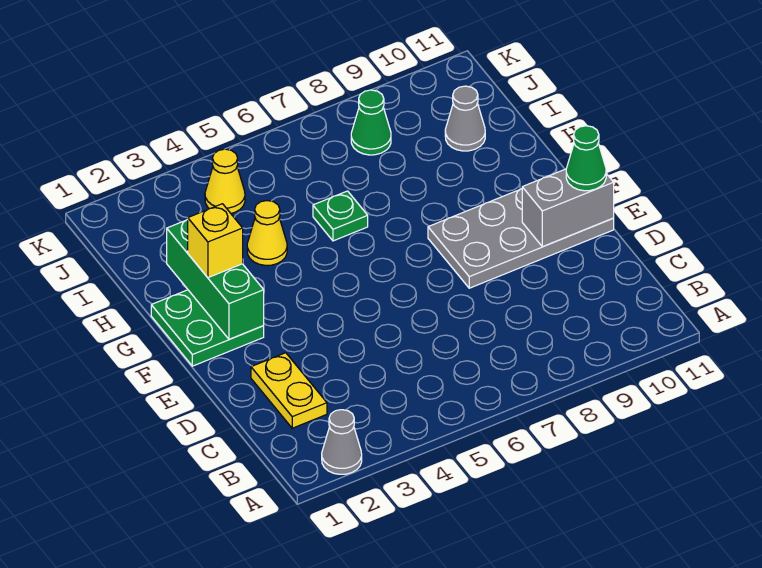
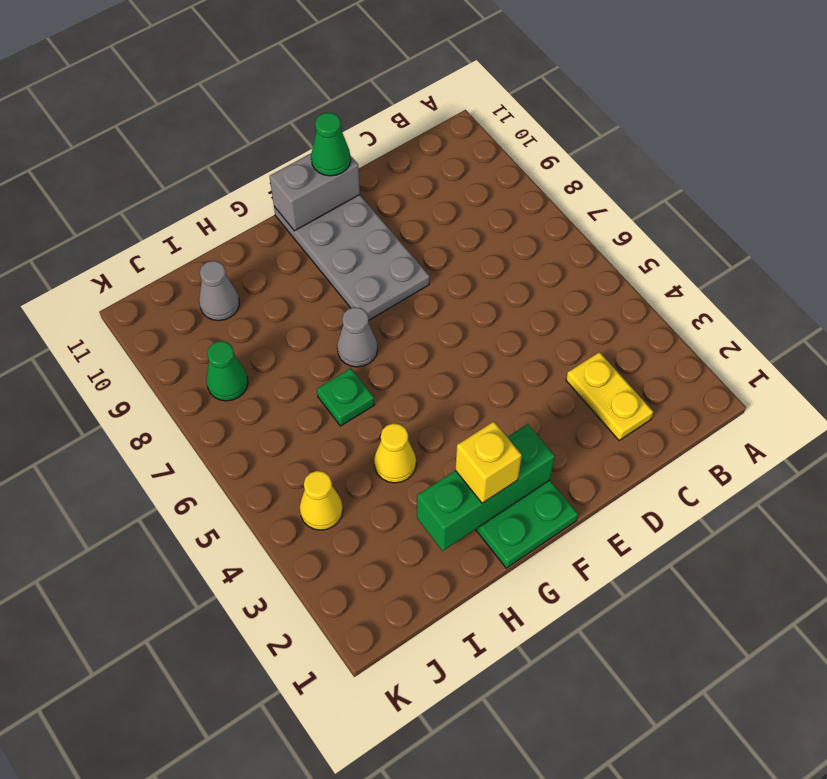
grey 1x1 cone [322,410,362,474] -> grey 1x1 cone moved to [337,307,378,367]
yellow 1x2 plate [251,353,327,428] -> yellow 1x2 plate turned to [566,352,653,440]
grey 1x2 brick [522,169,614,247] -> grey 1x2 brick turned to [270,154,360,231]

